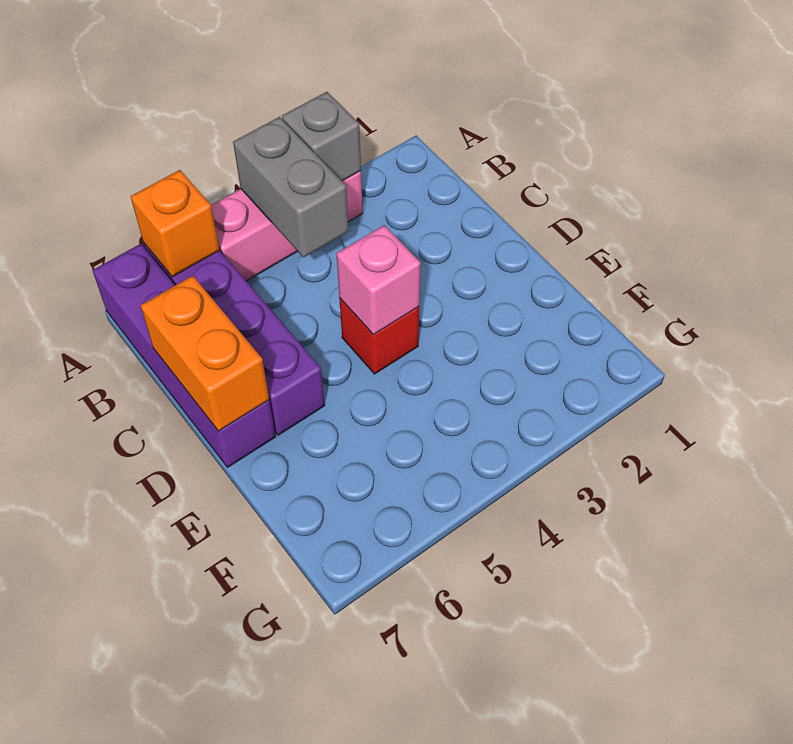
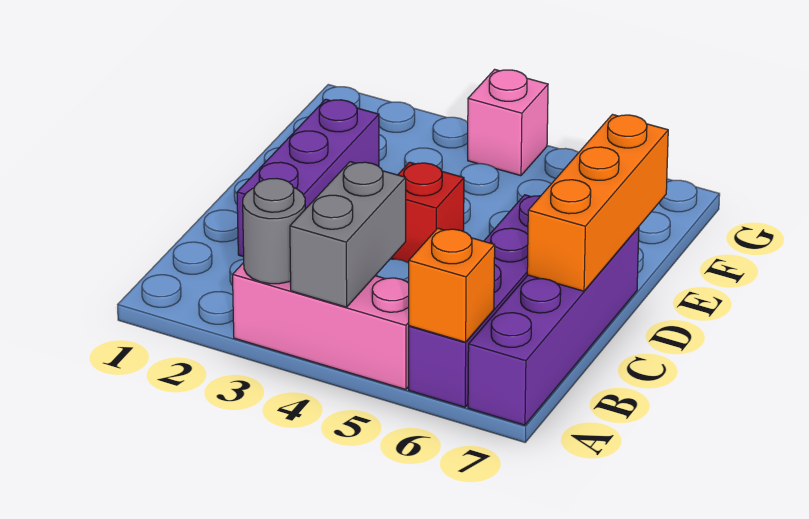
grey 1x1 brick [282,92,361,181] -> grey 1x1 round brick [243,178,305,284]
none -> purple 1x3 brick [237,99,379,257]
orange 1x2 brick [140,276,269,431] -> orange 1x3 brick [527,115,668,291]
pink 1x1 brick [336,225,421,335] -> pink 1x1 brick moved to [468,69,548,176]

